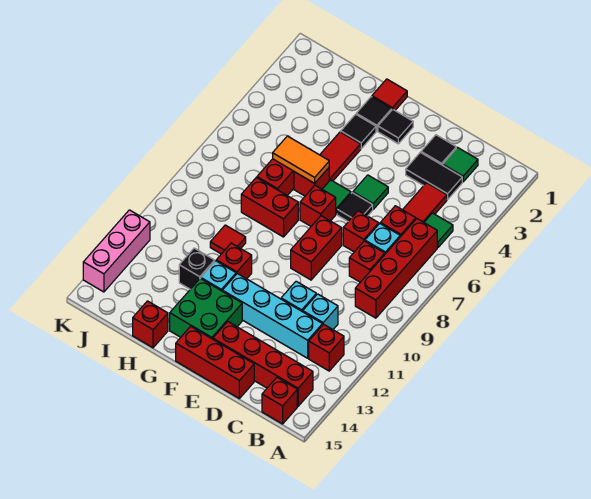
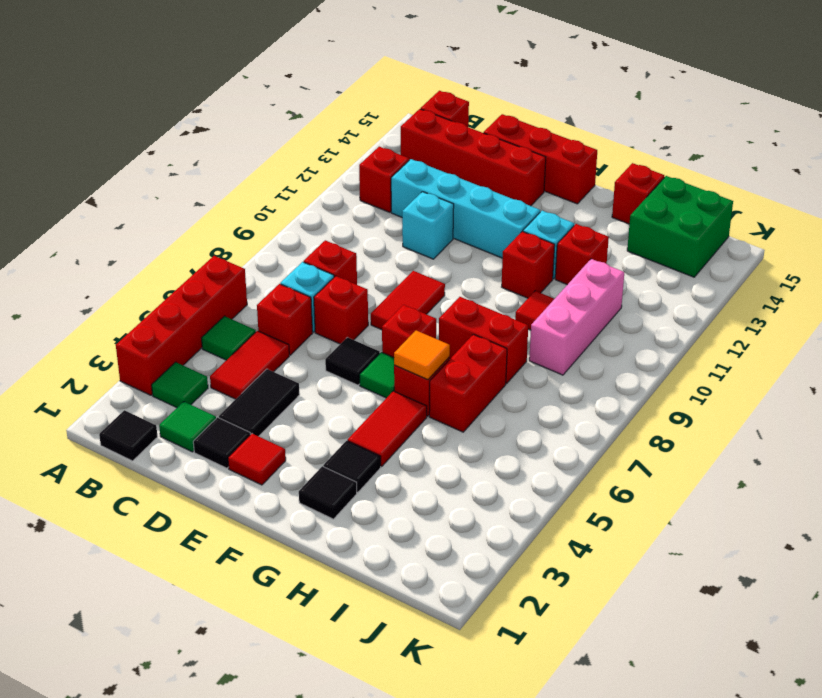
red 1x4 brick [355,219,437,318] -> red 1x4 brick moved to [116,256,247,395]
black 1x2 tile [406,152,462,200] -> black 1x2 tile turned to [219,369,300,436]
cyan 1x1 brick [303,294,338,329] -> none
green 1x1 tile [353,175,388,209] -> green 1x1 tile moved to [152,362,208,408]
red 1x2 brick [291,216,342,280] -> red 1x2 tile [371,271,445,330]
black 1x1 tile [378,109,413,144] -> black 1x1 tile moved to [99,410,158,461]
green 2x2 brick [170,278,242,339] -> green 2x2 brick moved to [627,176,733,277]
red 1x1 tile [372,79,407,110] -> red 1x1 tile moved to [228,434,286,485]
orange 1x2 tile [273,136,329,183] -> orange 1x1 tile [394,331,450,380]
black 1x1 brick [179,248,215,289] -> red 1x1 brick [555,224,609,285]
pink 1x3 brick [83,210,150,292] -> pink 1x3 brick moved to [529,259,624,375]

